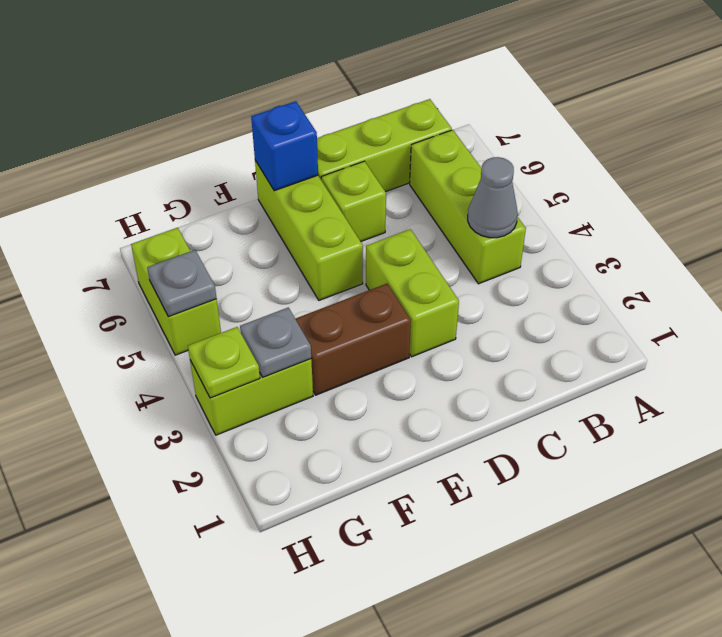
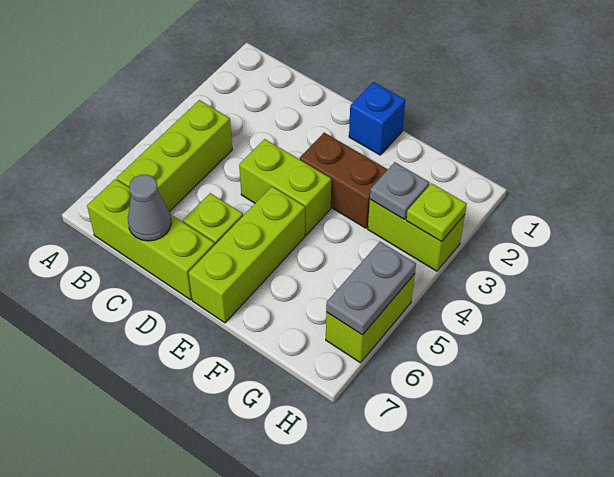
grey 1x1 cone [468,157,518,238] -> grey 1x1 cone moved to [128,175,171,241]
lime 1x2 brick [366,229,459,357] -> lime 1x2 brick turned to [239,139,331,235]
blue 1x1 brick [251,101,318,191] -> blue 1x1 brick moved to [349,82,405,155]
grey 1x1 plate [147,250,217,317] -> grey 1x2 plate [326,242,416,335]

